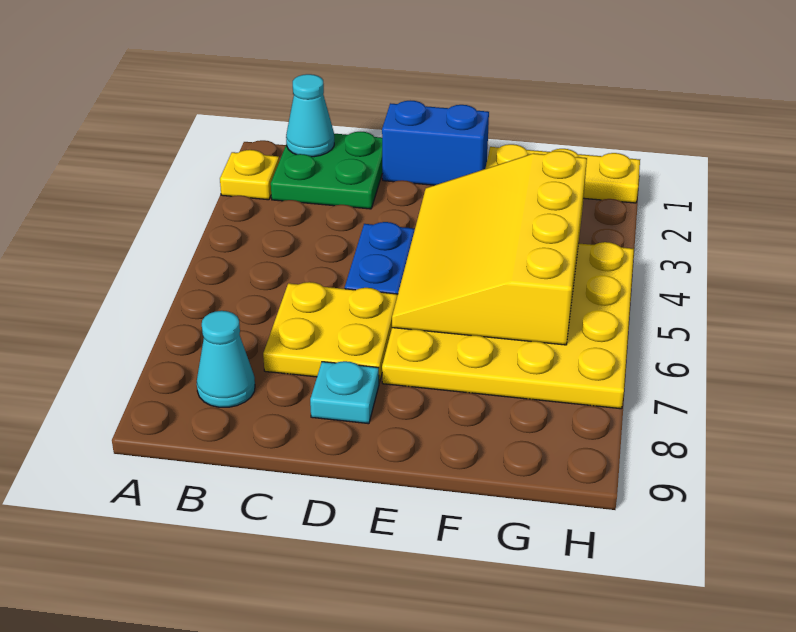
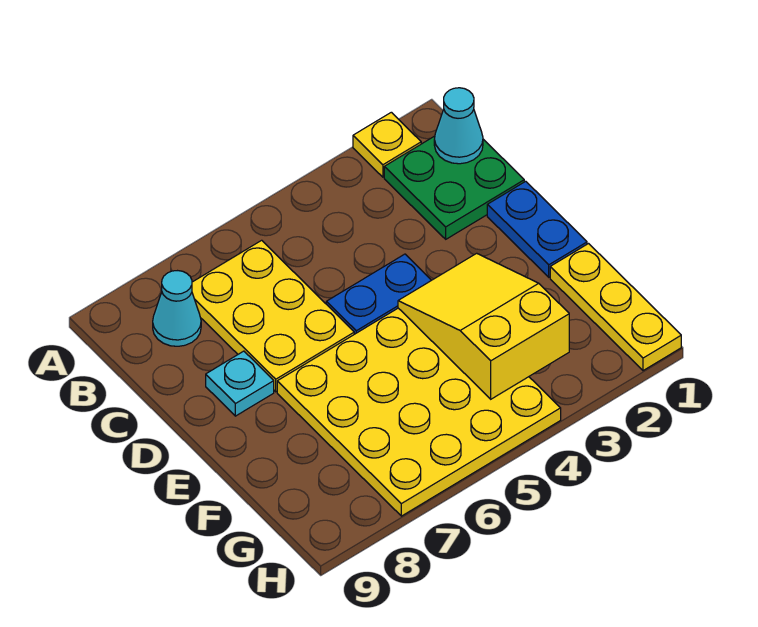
yellow 2x2 plate [263,282,398,383] -> yellow 2x3 plate [192,240,354,392]
blue 1x2 brick [382,101,489,185] -> blue 1x2 plate [487,181,587,277]
yellow 3x4 slope [392,151,587,345] -> yellow 2x3 slope [398,253,569,399]

